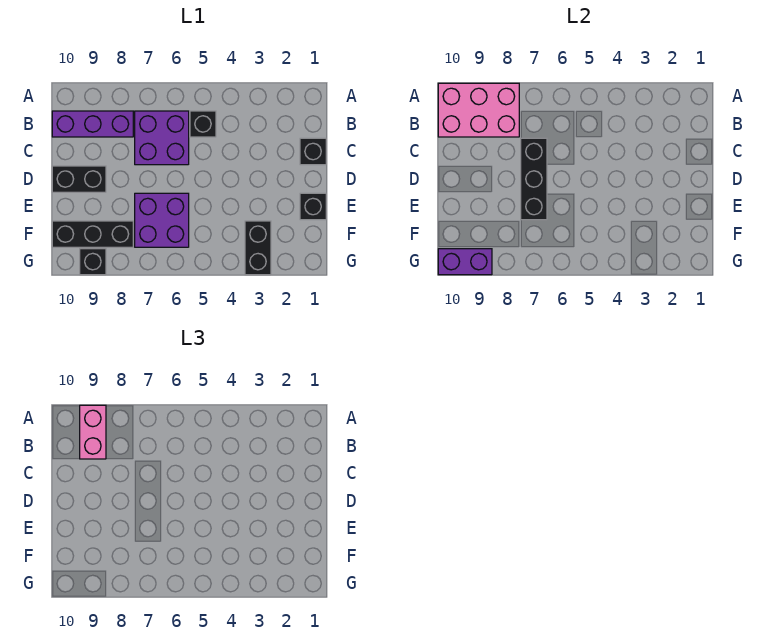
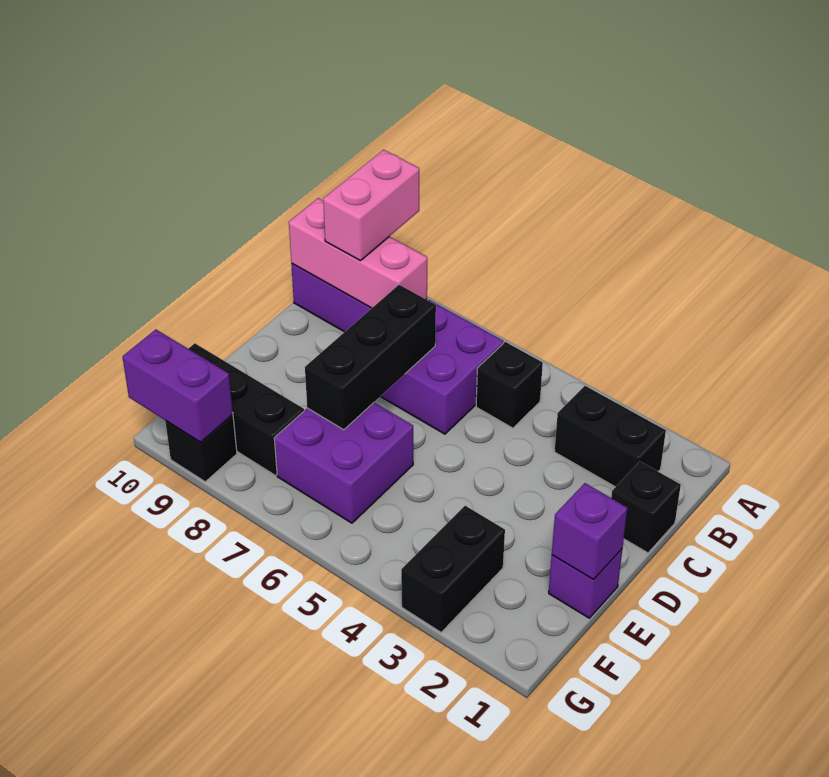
pink 2x3 brick [438,83,519,137] -> pink 1x3 brick [289,198,427,308]
black 1x2 brick [52,166,106,192] -> black 1x2 brick moved to [555,386,666,487]
black 1x1 brick [300,193,326,220] -> purple 1x1 brick [549,549,622,618]
none -> purple 1x1 brick [552,483,627,579]

